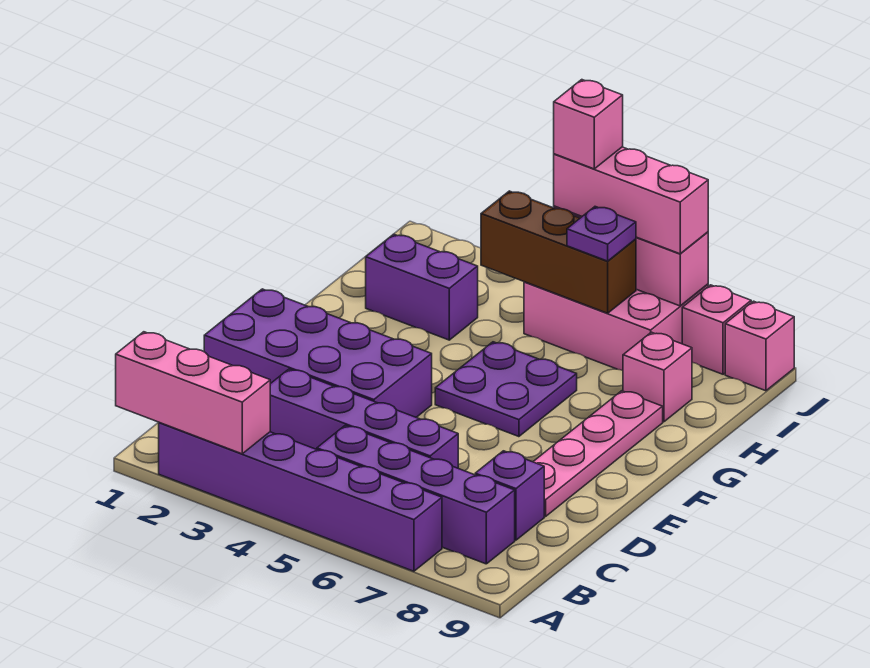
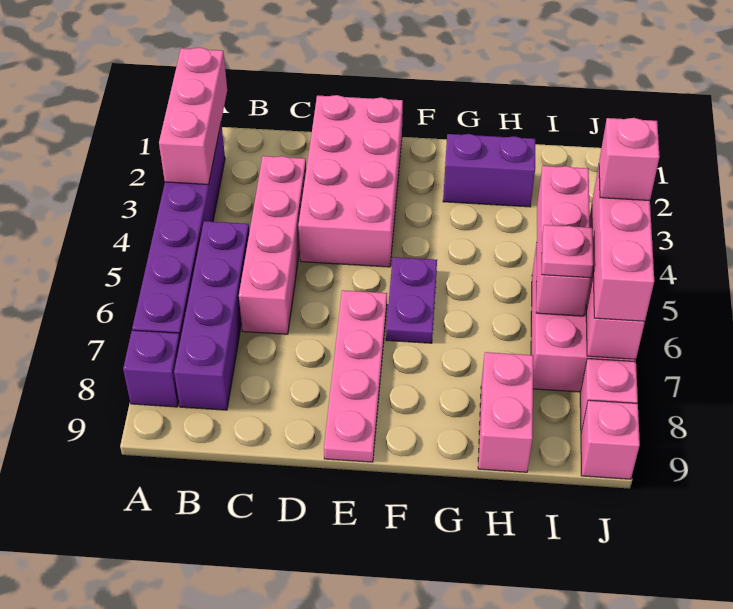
purple 1x4 brick [270,369,458,468] -> pink 1x4 brick [239,156,306,334]
purple 1x1 brick [475,451,544,540] -> purple 1x1 brick moved to [123,330,180,407]
purple 2x4 brick [204,289,432,417] -> pink 2x4 brick [298,95,403,267]
pink 1x4 plate [533,391,663,517] -> pink 1x4 plate turned to [324,290,387,462]
purple 2x2 plate [435,342,577,437] -> purple 1x2 plate [386,257,437,343]
purple 1x2 brick [366,234,478,340] -> purple 1x2 brick turned to [443,134,535,207]
pink 1x1 brick [623,332,692,422] -> pink 1x2 brick [478,352,533,472]
brown 1x3 brick [481,191,636,313] -> pink 1x3 brick [536,166,591,316]
purple 1x1 plate [567,207,636,261] -> pink 1x1 plate [542,225,593,278]

